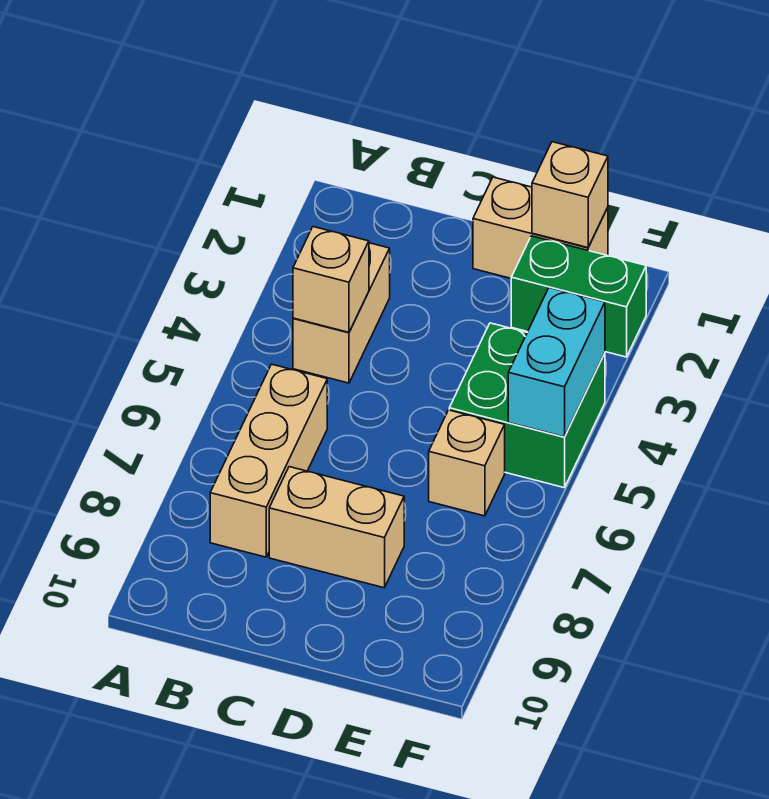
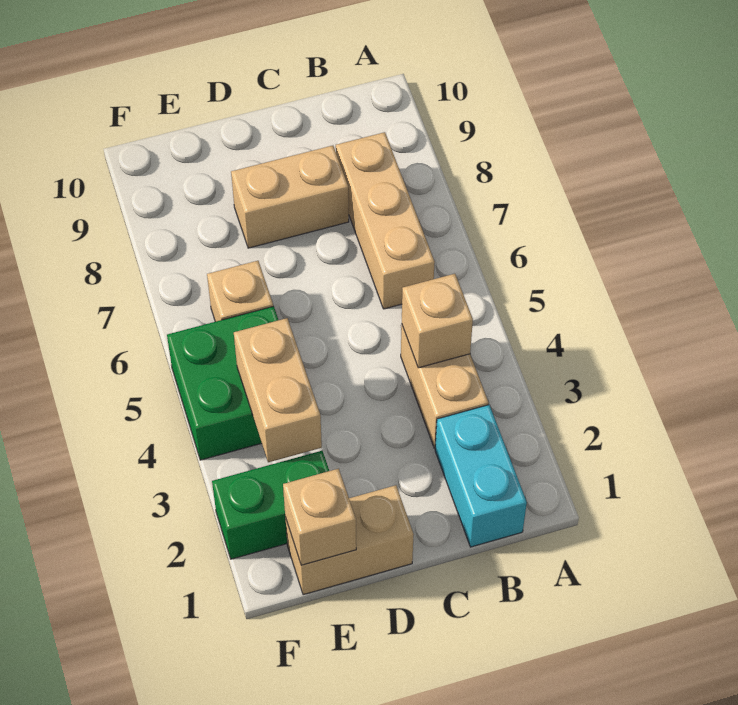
none -> tan 1x2 brick [234,318,322,462]
cyan 1x2 brick [508,288,605,437] -> cyan 1x2 brick moved to [435,405,527,547]

